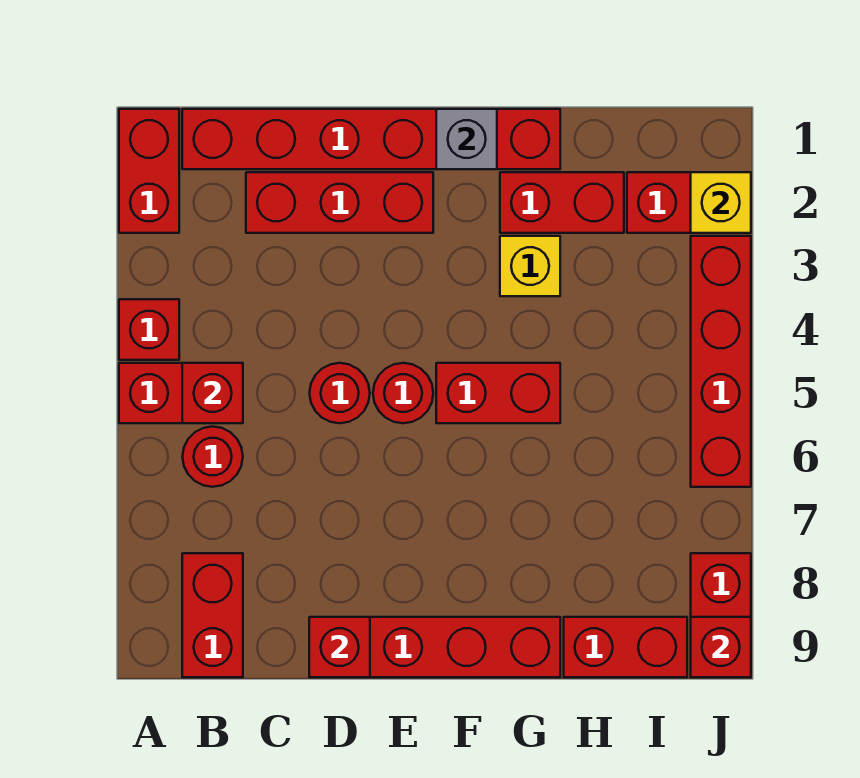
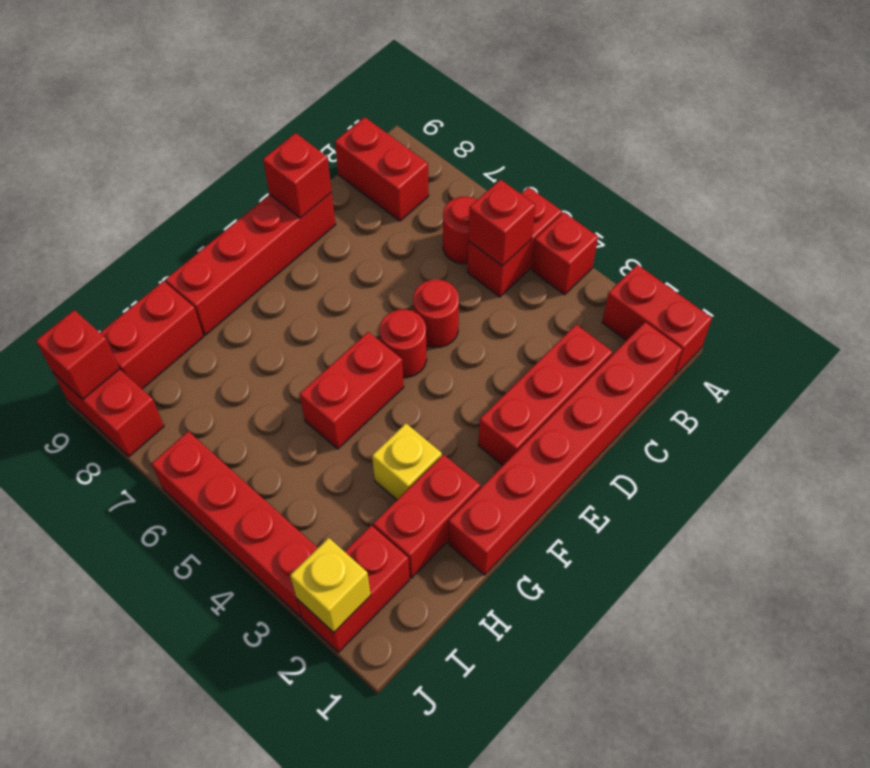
grey 1x1 brick [436,109,497,169] -> none

